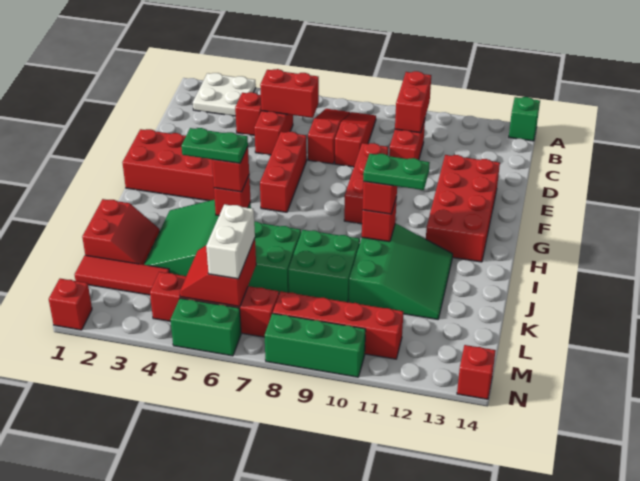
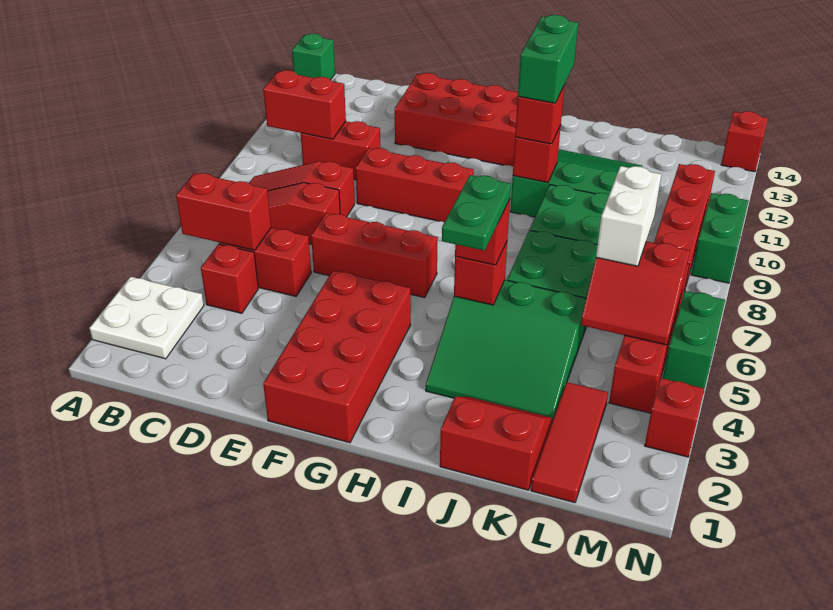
red 1x2 brick [260,69,319,118] -> red 1x2 brick turned to [176,173,271,250]
green 1x2 plate [363,154,430,190] -> green 1x2 brick [518,15,578,103]
white 1x2 brick [206,204,255,279] -> white 1x2 brick turned to [596,166,661,266]
red 1x1 brick [49,279,92,330] -> red 1x1 brick moved to [645,378,705,457]
green 1x3 brick [265,313,366,377] -> green 1x2 brick [691,193,748,283]

